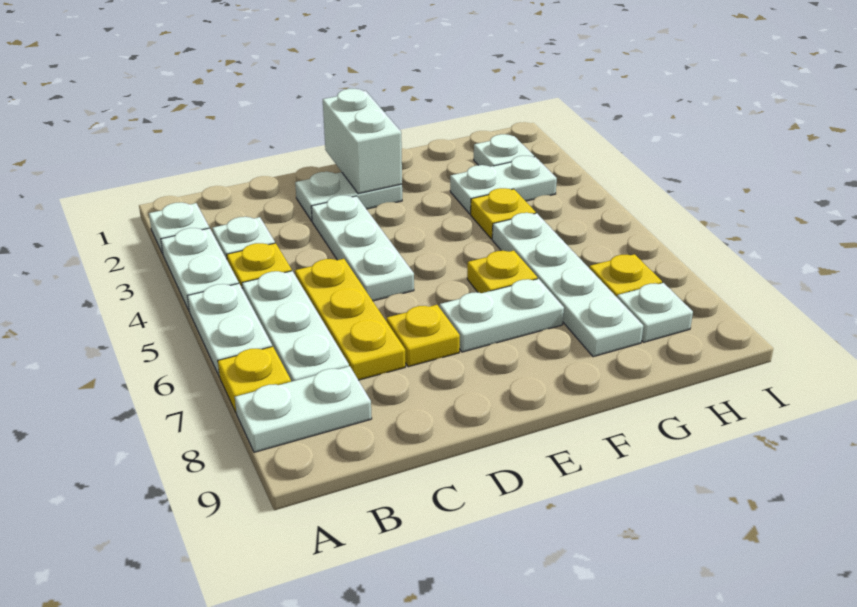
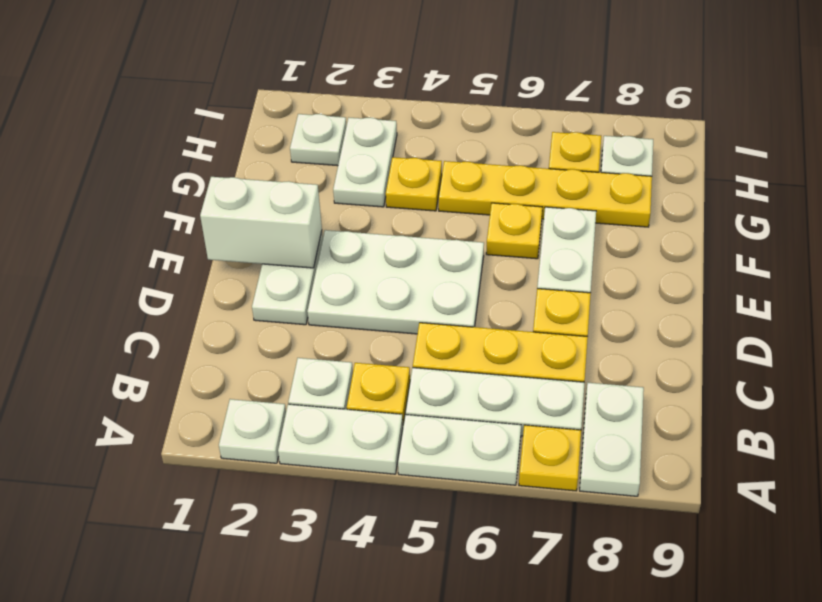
white 1x3 plate [311,195,414,301] -> white 2x3 plate [307,230,484,334]
white 1x4 plate [492,213,643,357] -> yellow 1x4 plate [439,161,652,227]

